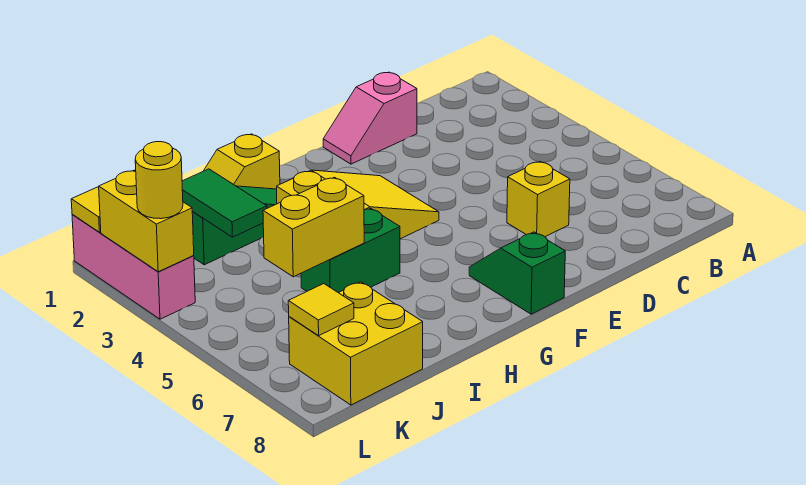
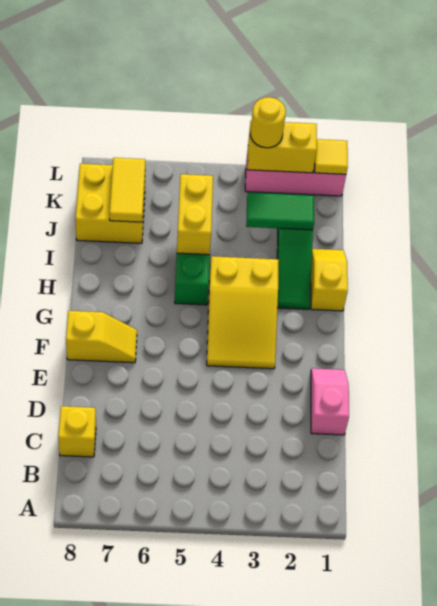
yellow 1x1 brick [507,162,570,237] -> yellow 1x1 brick moved to [58,406,96,457]
green 1x2 slope [469,232,565,314] -> yellow 1x2 slope [66,311,137,363]
yellow 1x1 tile [288,284,354,336] -> yellow 1x2 tile [110,158,145,222]

